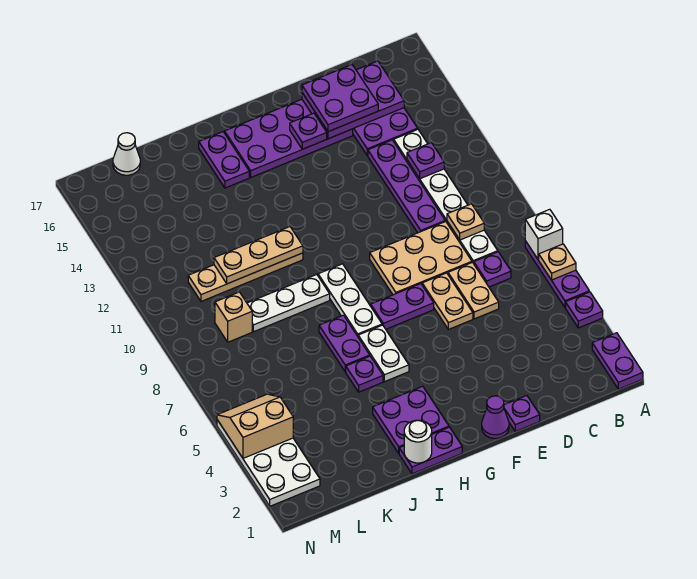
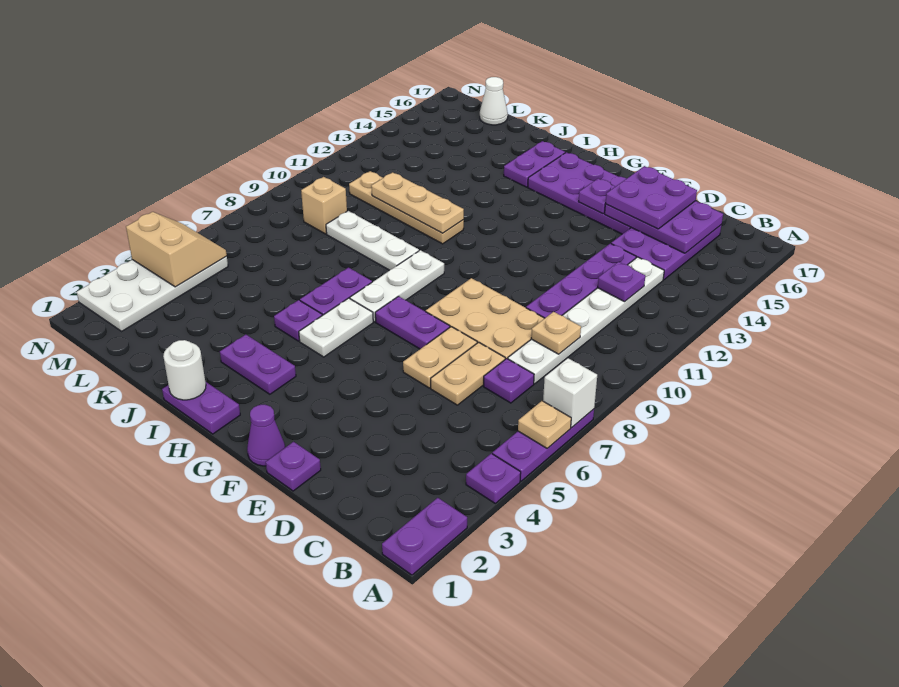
purple 2x2 plate [373,386,449,453] -> purple 1x2 plate [220,334,296,394]

